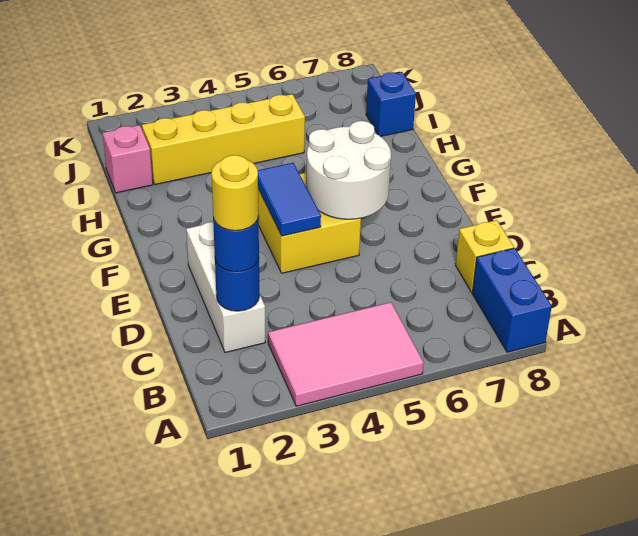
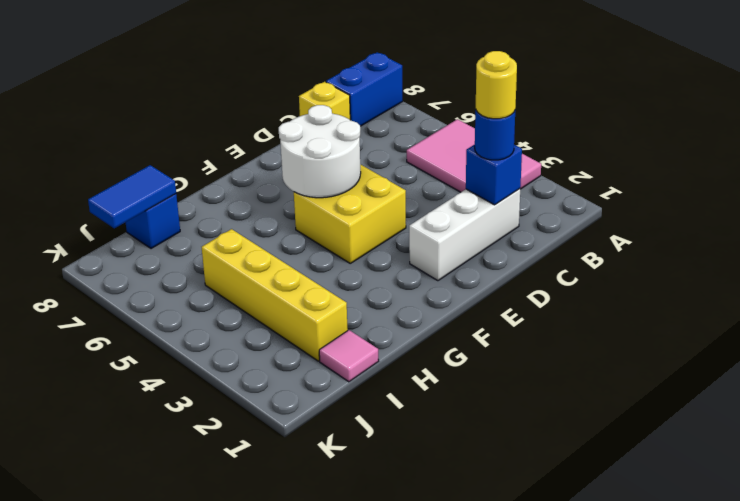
blue 1x1 round brick [215,259,260,311] -> blue 1x1 brick [466,145,522,205]
blue 1x2 tile [258,163,321,236] -> blue 1x2 tile moved to [88,165,176,228]
pink 1x1 brick [103,125,153,193] -> pink 1x1 tile [319,330,379,382]

